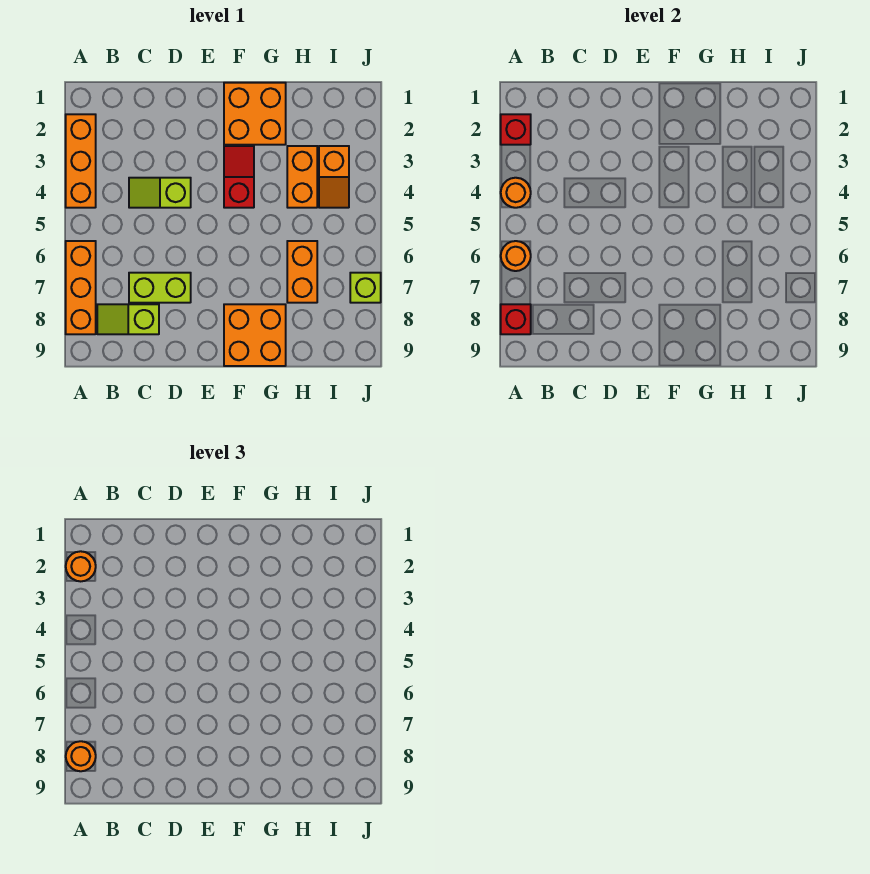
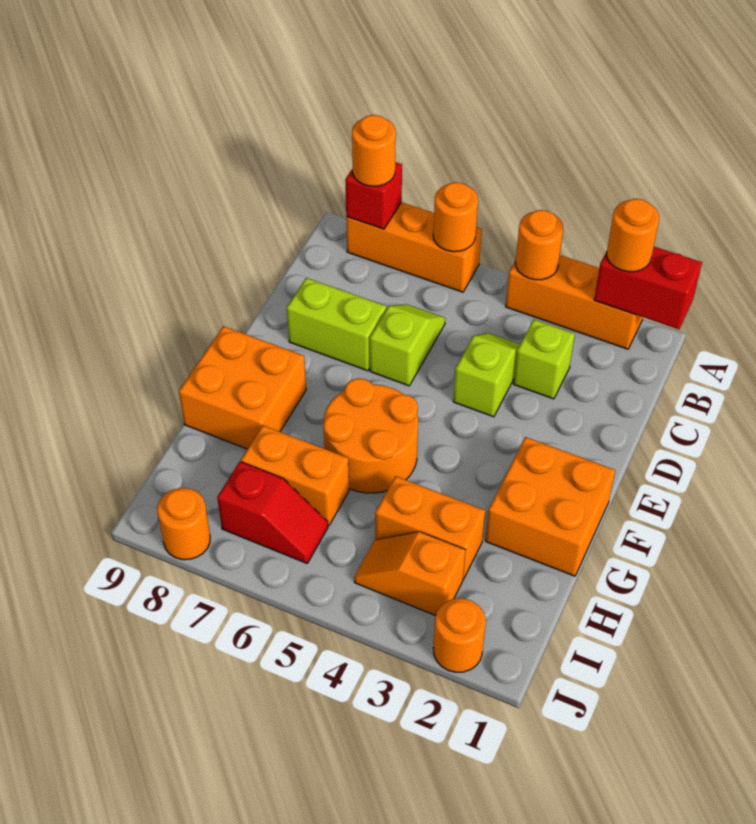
red 1x1 brick [501,114,531,145] -> red 1x2 brick [594,247,702,329]
lime 1x2 slope [97,304,159,334] -> lime 1x2 slope moved to [370,304,445,386]
lime 1x2 brick [129,273,191,303] -> lime 1x2 brick turned to [287,278,386,371]
red 1x2 slope [224,146,254,208] -> red 1x2 slope moved to [217,462,328,563]
none -> orange 2x2 round brick [323,378,418,493]
none -> orange 1x1 round brick [433,598,486,672]
lime 1x1 brick [350,273,381,303] -> lime 1x1 brick moved to [513,320,575,399]
none -> orange 1x1 round brick [157,488,210,560]

